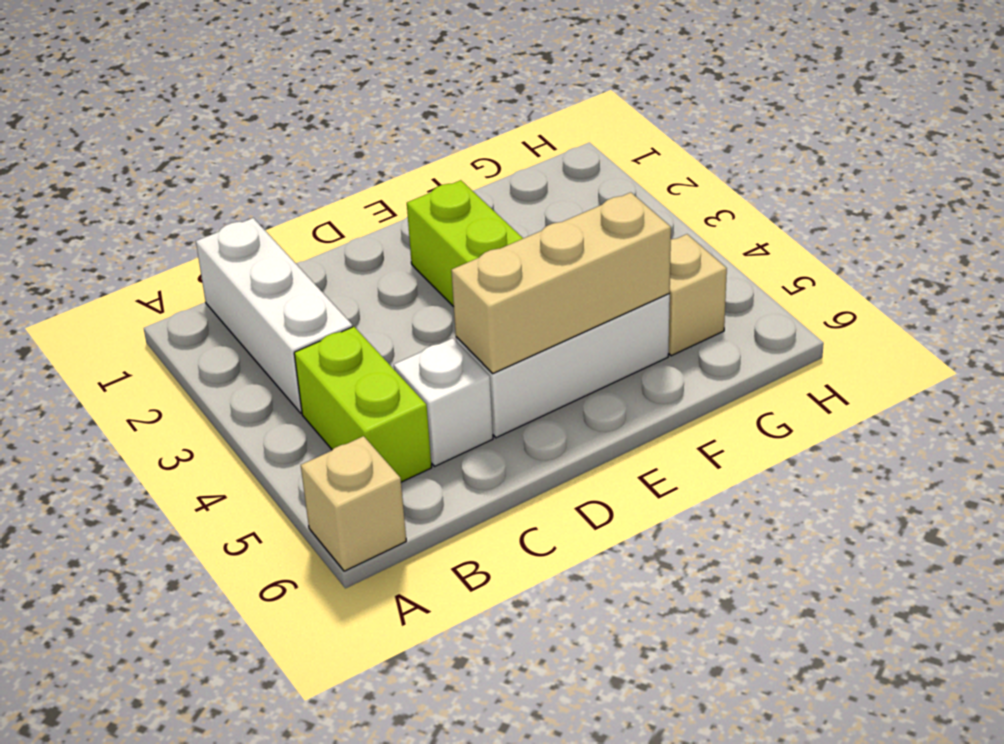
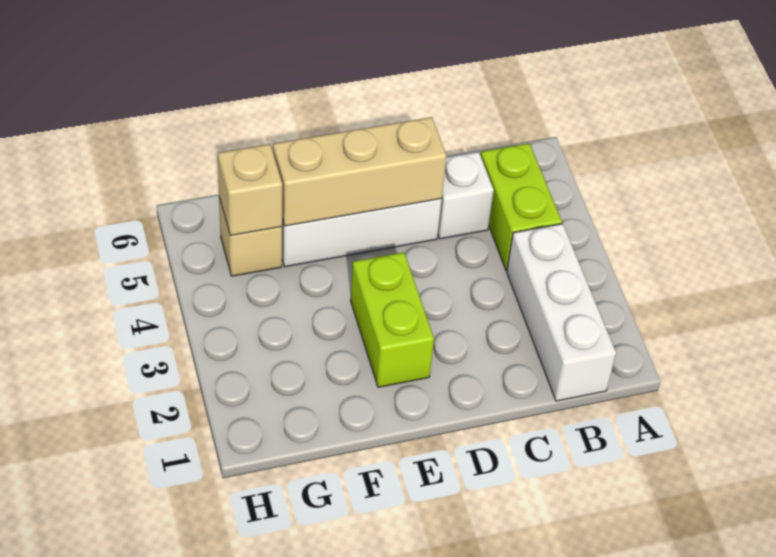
tan 1x1 brick [301,436,406,571] -> tan 1x1 brick moved to [218,144,282,236]

